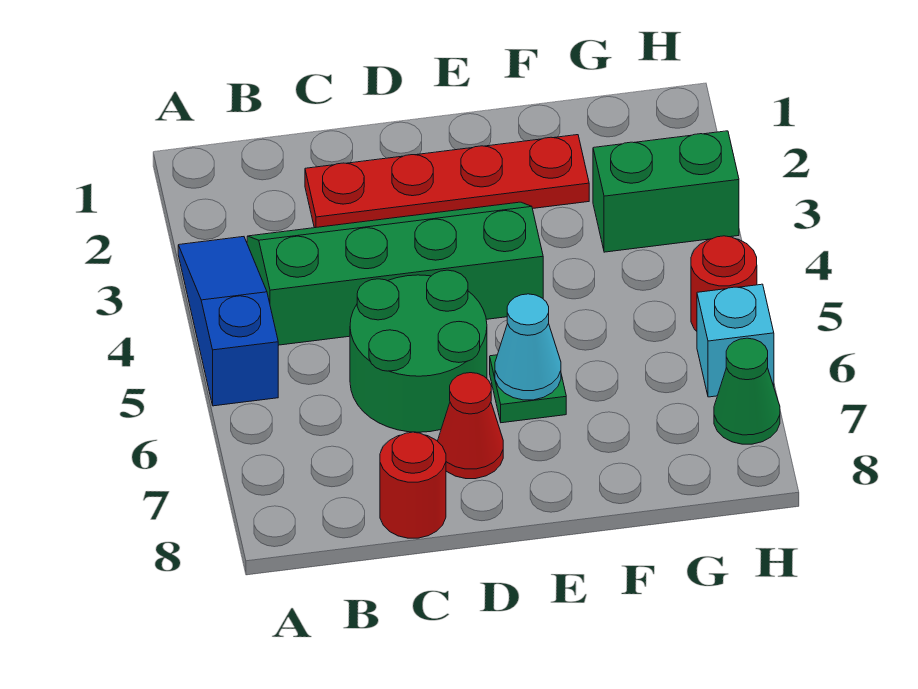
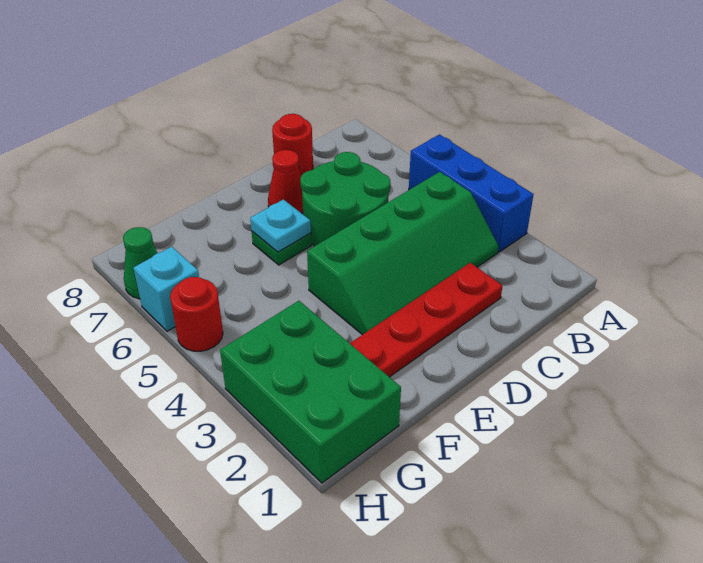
blue 1x3 slope [178,237,278,406] -> blue 1x3 brick [409,134,533,252]
cyan 1x1 cone [495,294,561,400] -> cyan 1x1 plate [250,199,311,252]
green 1x2 brick [593,131,739,252] -> green 2x3 brick [220,301,401,483]

